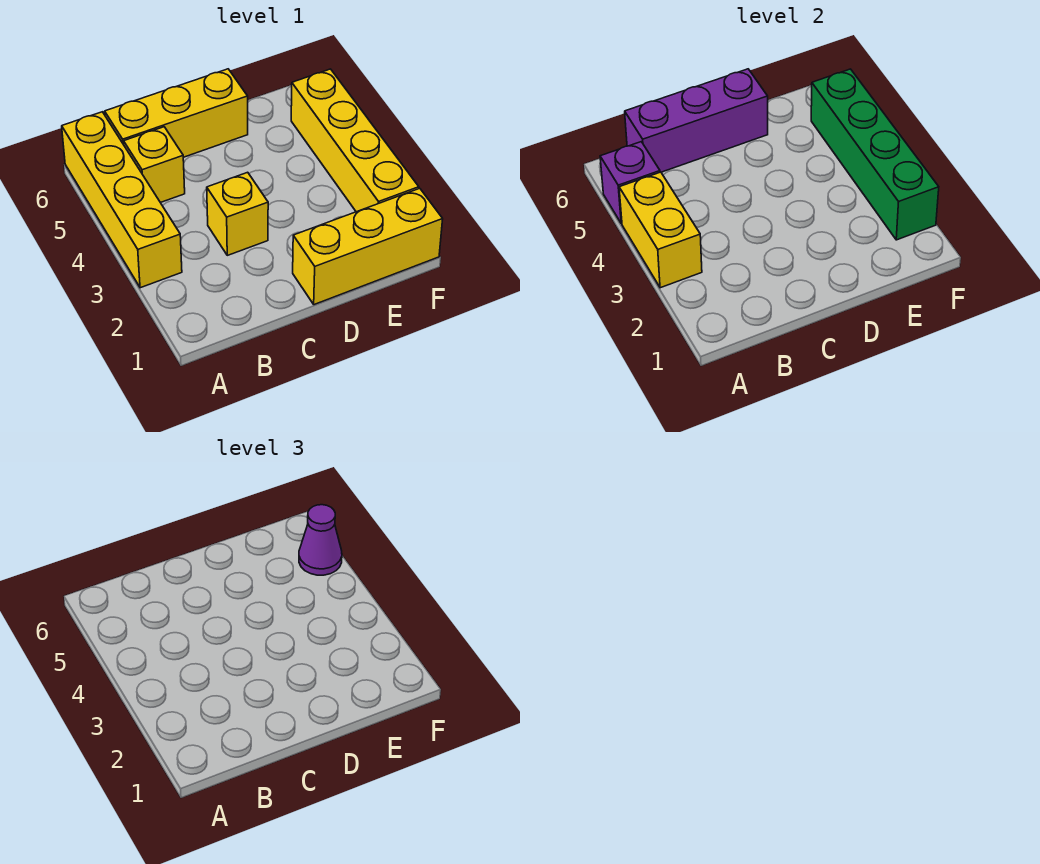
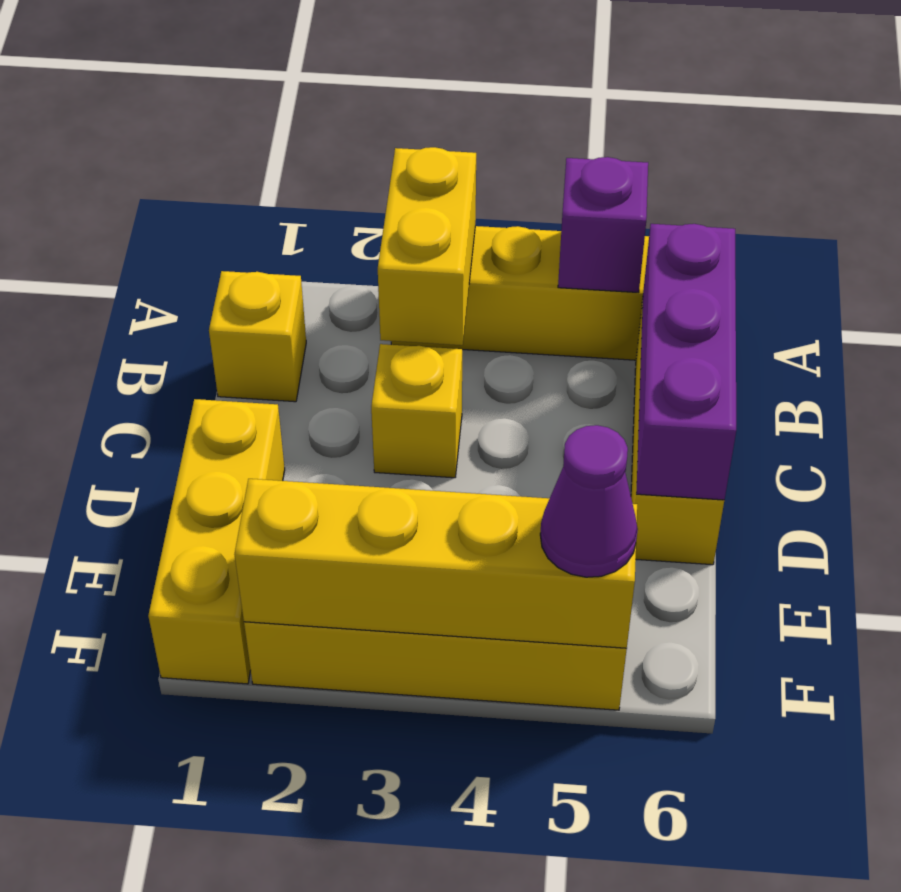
yellow 1x2 brick [619,172,702,288] -> yellow 1x2 brick turned to [378,147,476,345]
yellow 1x1 brick [124,127,185,203] -> yellow 1x1 brick moved to [209,271,306,402]
green 1x4 brick [811,69,939,240] -> yellow 1x4 brick [235,479,637,648]

